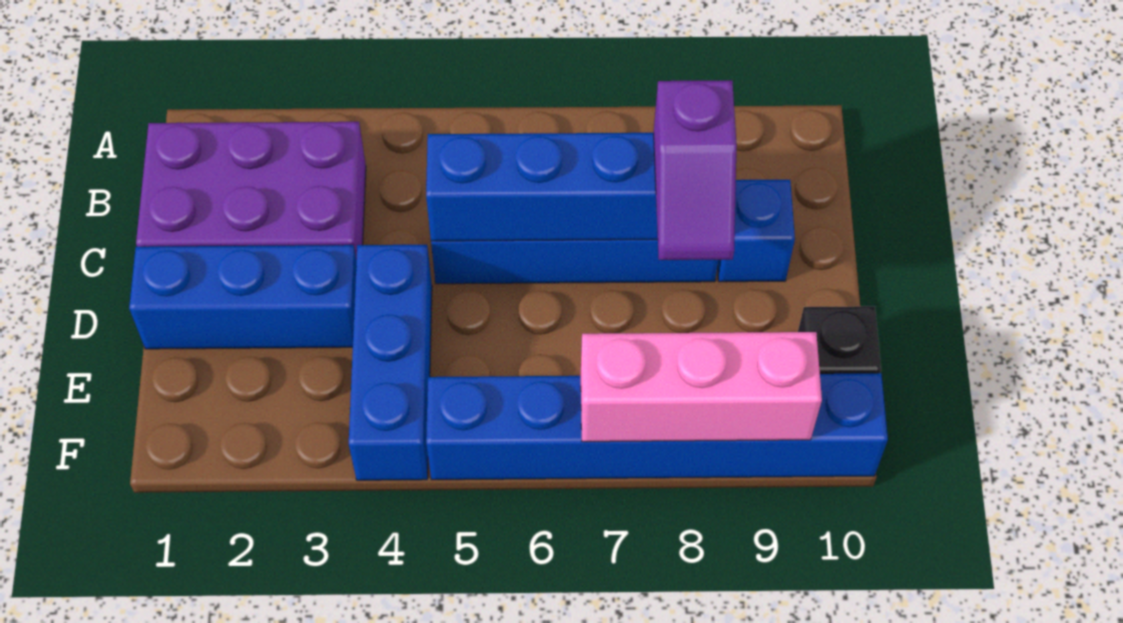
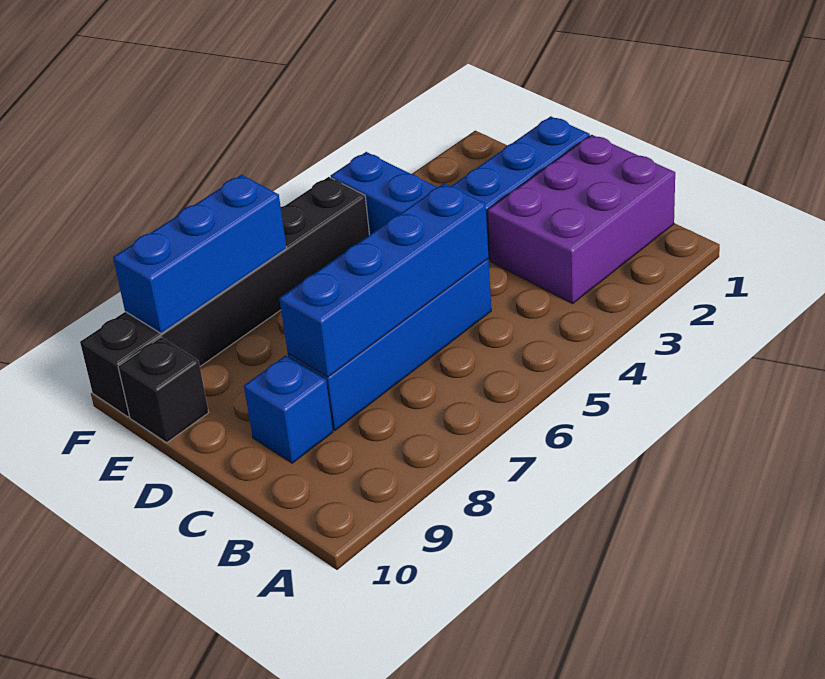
purple 1x2 slope [654,80,737,260] -> none
blue 1x6 brick [426,373,888,480] -> black 1x6 brick [80,177,369,417]
pink 1x3 brick [581,332,822,442] -> blue 1x3 brick [113,175,286,334]

